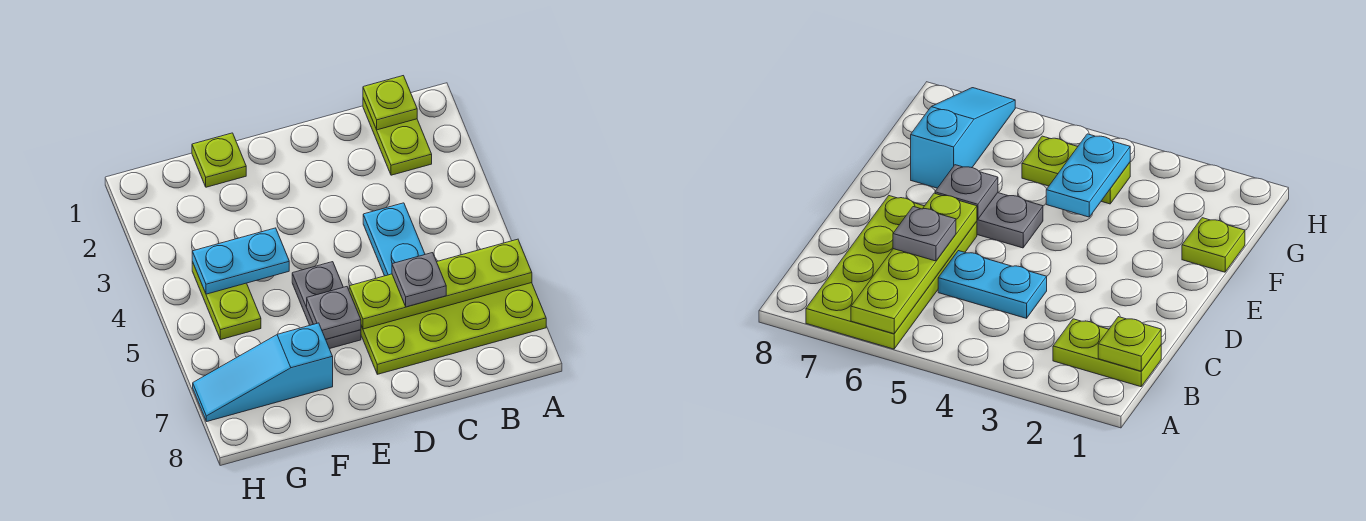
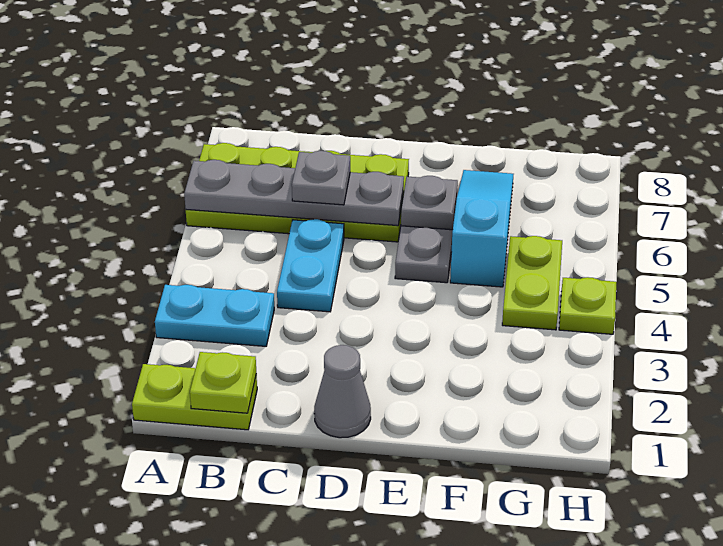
lime 1x4 plate [349,239,532,329] -> grey 1x4 plate [184,160,404,226]
lime 1x2 plate [363,98,432,175] -> lime 1x2 plate turned to [132,364,257,430]
none -> grey 1x1 cone [314,345,371,438]
lime 1x1 plate [192,133,246,187] -> lime 1x1 plate moved to [559,277,616,334]
cyan 1x2 plate [192,228,289,294] -> cyan 1x2 plate moved to [155,285,274,346]
cyan 1x3 slope [193,323,333,422] -> cyan 1x3 slope turned to [450,170,513,287]

